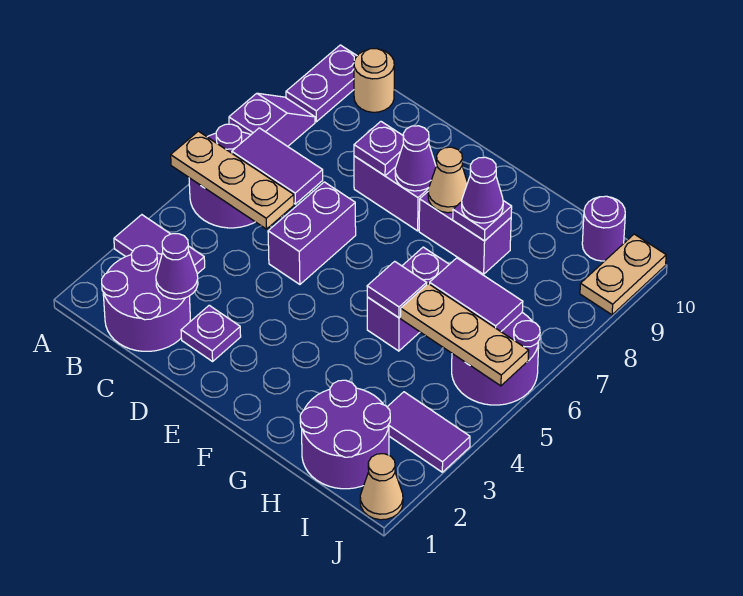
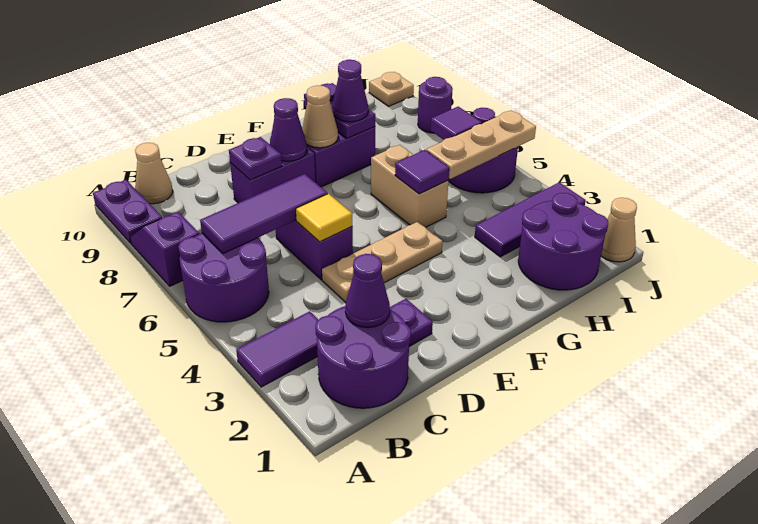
tan 1x3 plate [171,131,294,229] -> tan 1x3 plate moved to [322,222,443,302]
purple 1x2 tile [232,128,323,204] -> purple 1x3 tile [200,174,327,254]
tan 1x1 round brick [354,49,394,112] -> tan 1x1 cone [135,143,173,204]
none -> yellow 1x1 tile [296,194,352,242]
purple 1x2 brick [367,247,449,351] -> tan 1x2 brick [371,145,448,227]
purple 1x1 plate [453,201,512,241] -> purple 1x2 plate [304,83,375,138]
purple 1x2 tile [430,258,523,331] -> purple 1x1 tile [431,107,482,140]
purple 1x2 tile [387,392,470,472] -> purple 1x3 tile [475,182,586,257]
purple 1x1 round brick [582,196,625,261] -> purple 1x1 round brick moved to [418,77,453,133]
tan 1x2 plate [580,234,666,315] -> tan 1x1 plate [369,72,414,106]

